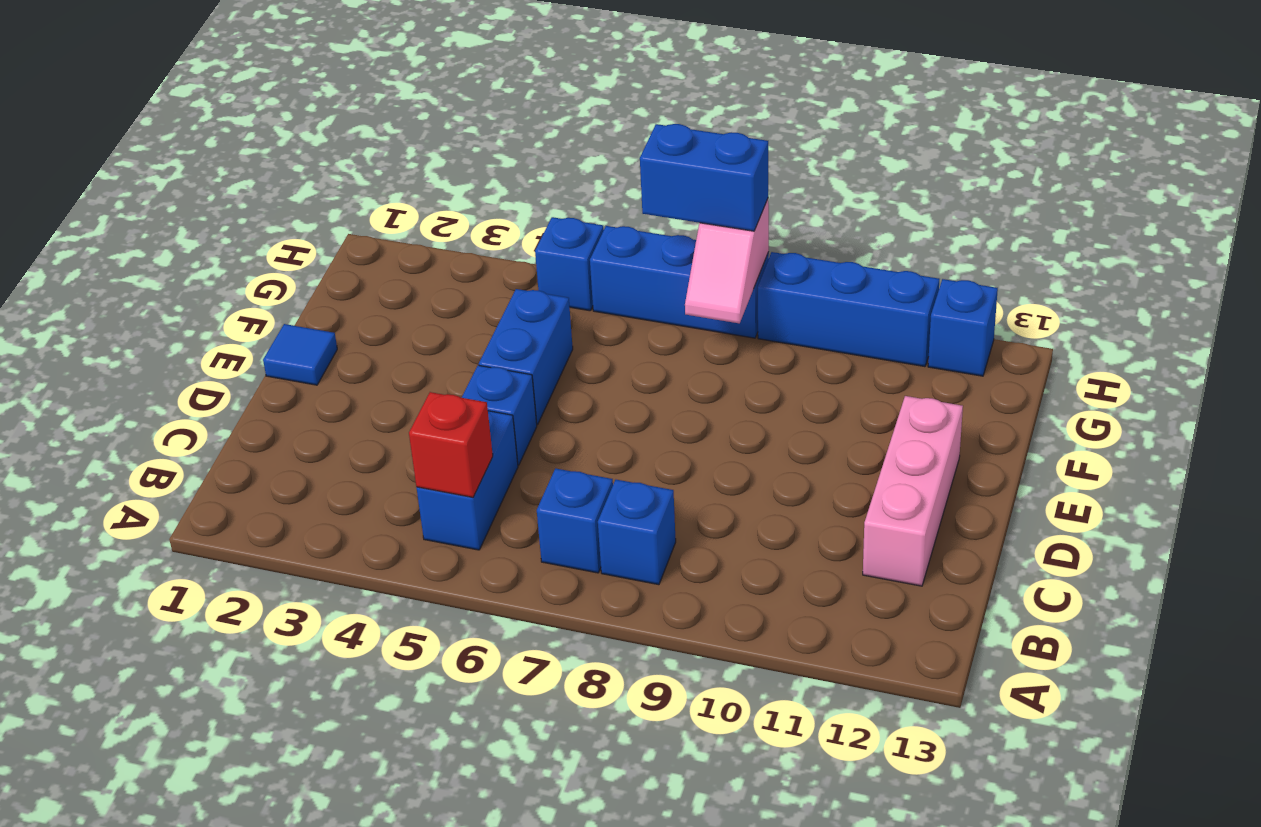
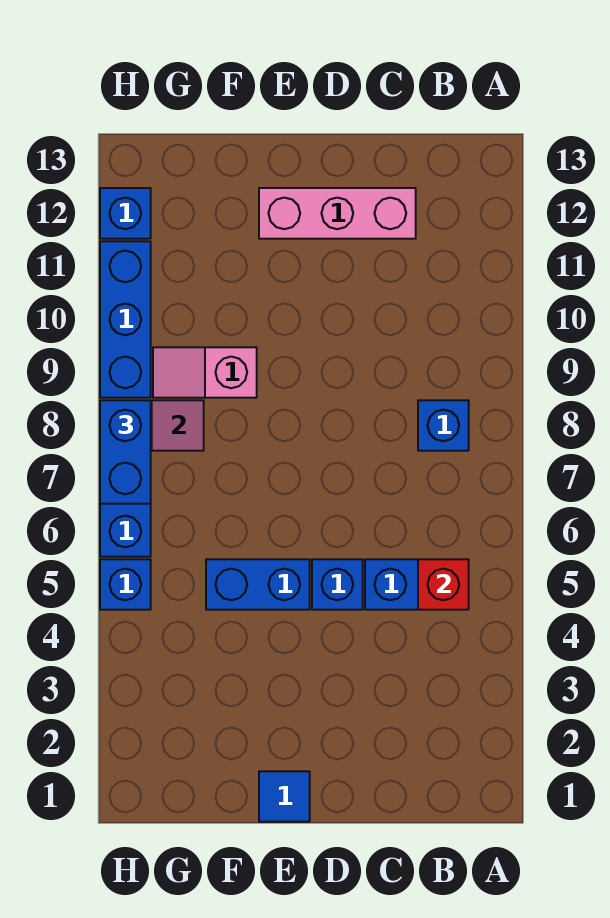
blue 1x1 brick [537,468,613,573] -> none
none -> pink 1x2 slope [153,347,257,398]

